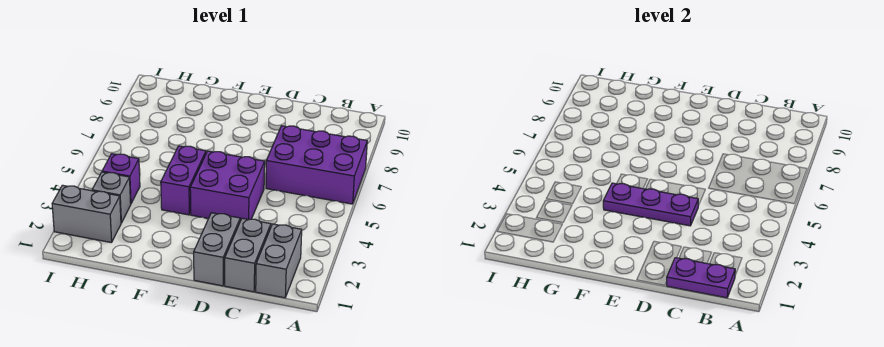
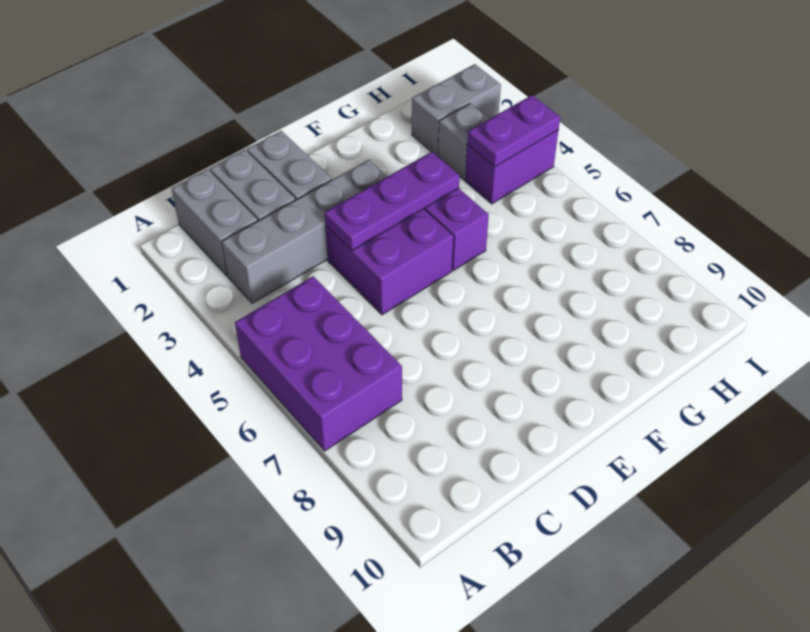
purple 2x3 brick [266,126,367,204] -> purple 2x3 brick turned to [235,276,402,451]
purple 1x2 plate [667,258,735,298] -> purple 1x2 plate moved to [467,95,560,167]
none -> grey 1x4 brick [222,160,387,303]
purple 1x1 brick [102,154,140,203] -> purple 1x2 brick [465,130,559,204]

